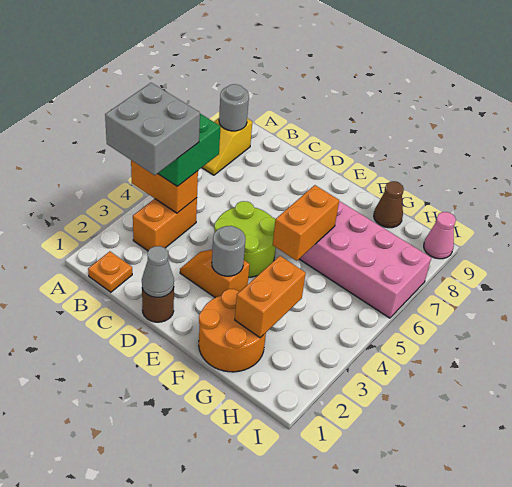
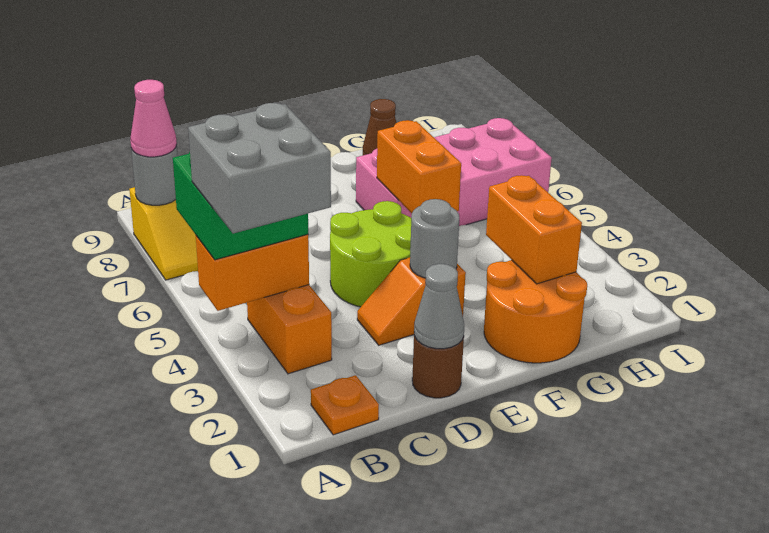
pink 1x1 cone [424,212,456,259] -> pink 1x1 cone moved to [130,80,177,157]

